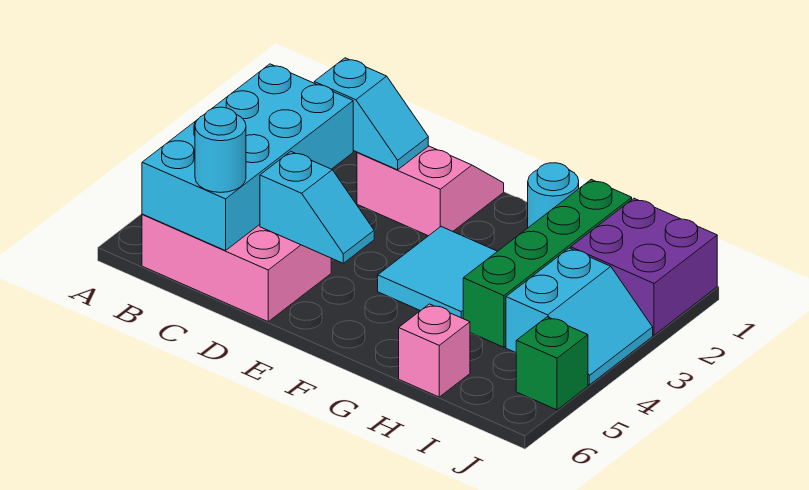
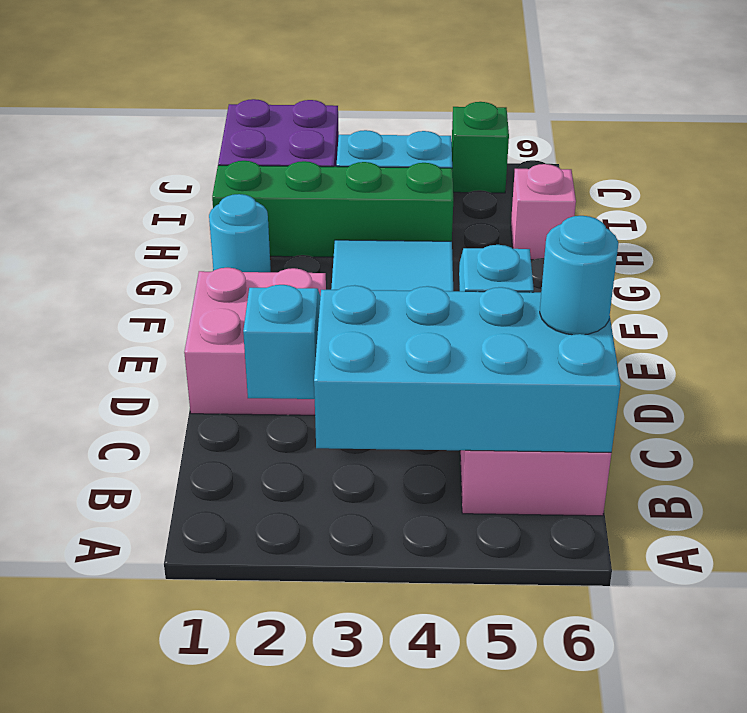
pink 2x2 slope [357,146,504,236] -> pink 2x2 brick [184,268,326,415]

